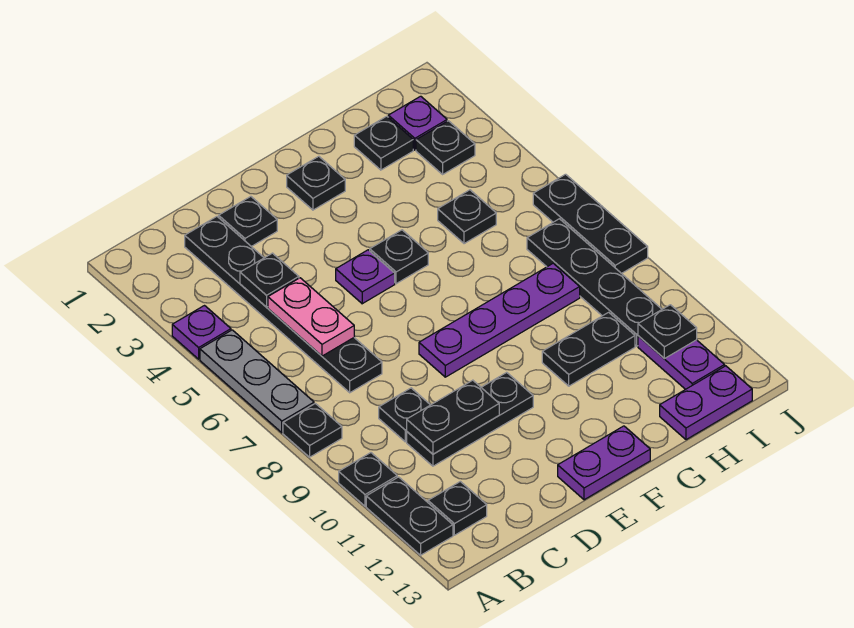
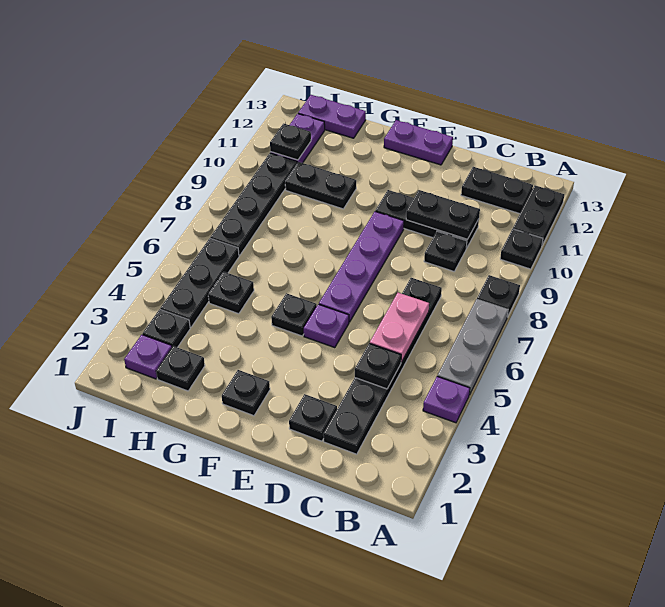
black 1x1 plate [428,481,487,535] -> black 1x2 plate [461,167,533,214]
purple 1x4 plate [419,263,580,377] -> purple 1x4 plate turned to [319,212,404,322]
black 1x3 plate [533,174,648,274] -> black 1x3 plate moved to [160,238,239,327]

